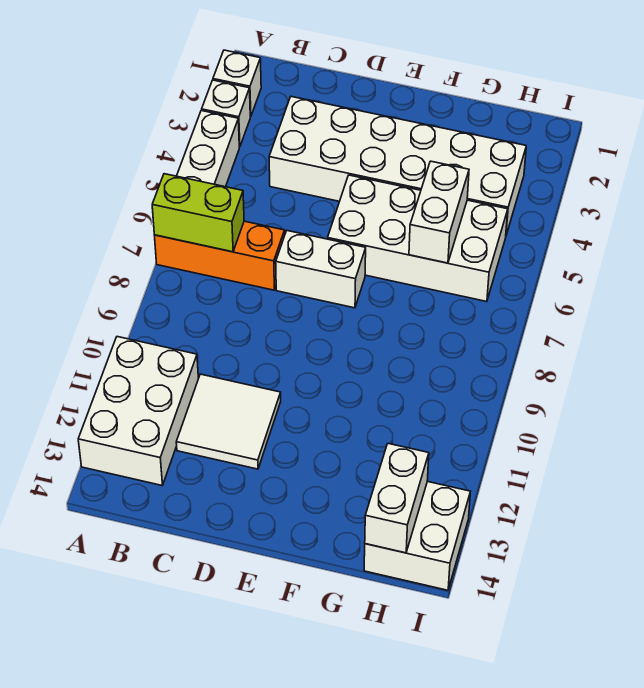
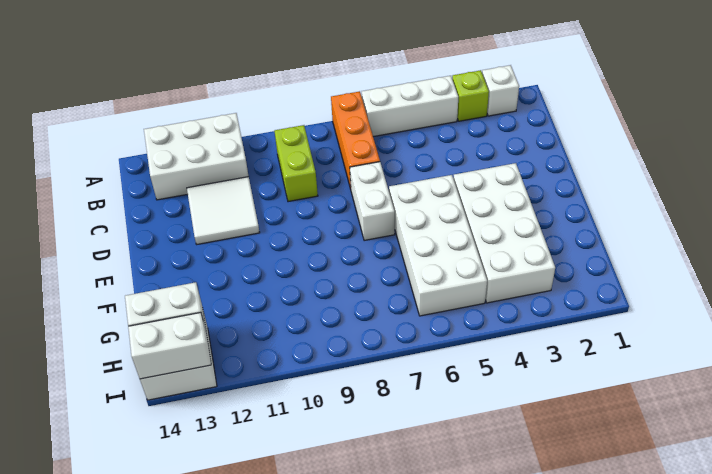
white 1x1 brick [202,80,250,147] -> lime 1x1 brick [452,70,489,121]
lime 1x2 brick [152,174,244,252] -> lime 1x2 brick moved to [274,125,318,202]
white 2x6 brick [269,97,526,235] -> white 2x4 brick [453,163,555,303]
white 1x2 brick [409,161,469,263] -> white 1x2 brick moved to [128,313,211,379]

